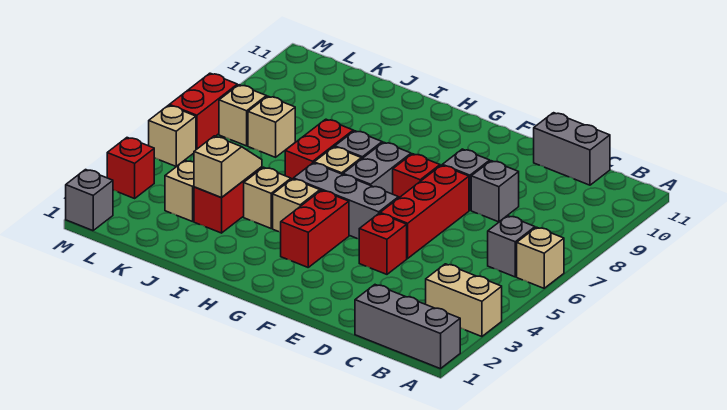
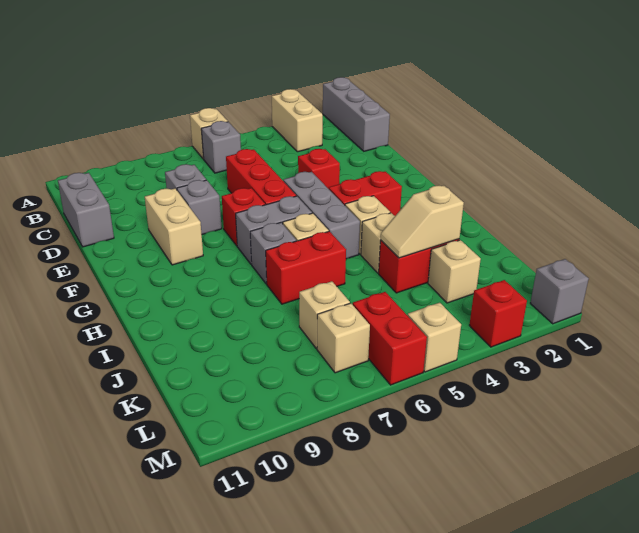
red 1x3 brick [380,165,469,258] -> red 1x3 brick turned to [226,149,296,205]
none -> tan 1x2 brick [145,189,203,265]
red 1x2 brick [169,73,237,150] -> red 1x2 brick turned to [353,292,427,385]

